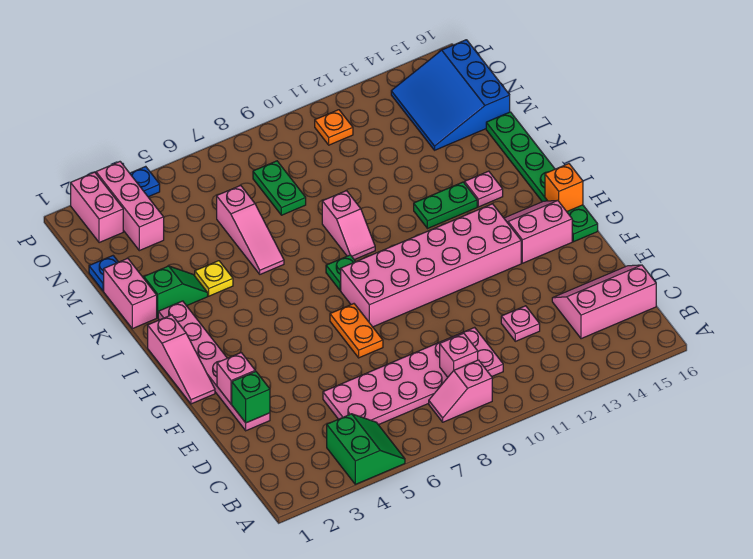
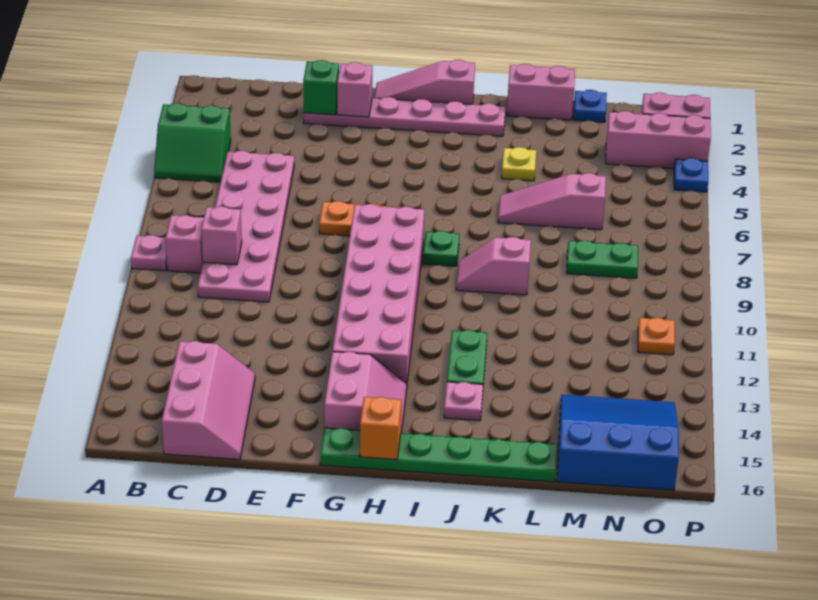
pink 1x1 plate [501,306,540,341] -> pink 1x1 plate moved to [131,235,167,271]
green 1x2 slope [144,266,208,318] -> none

